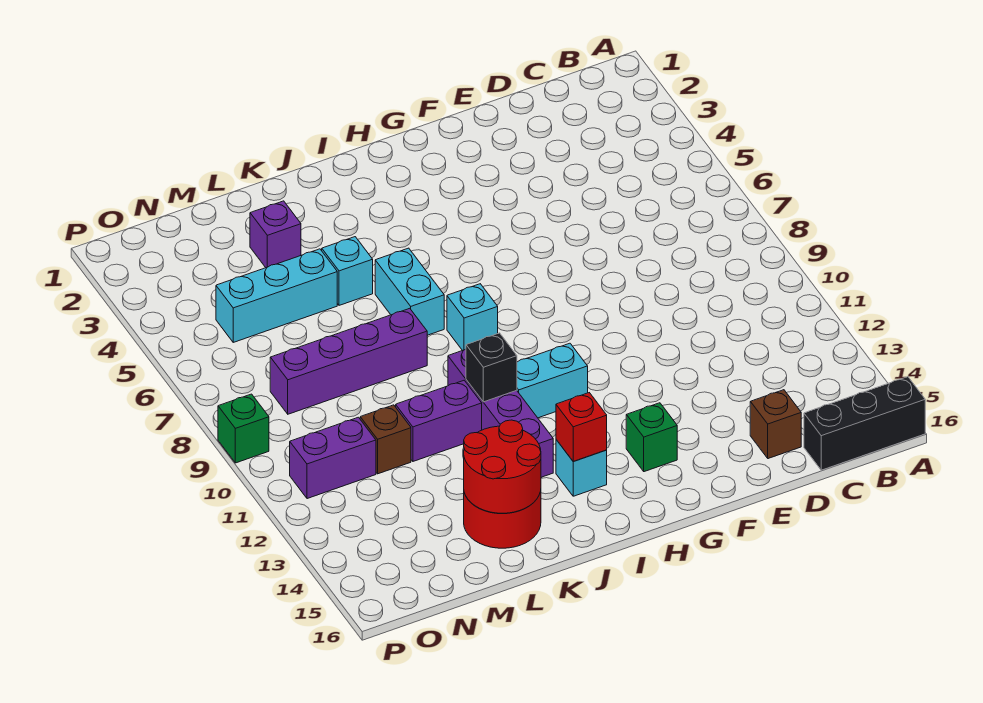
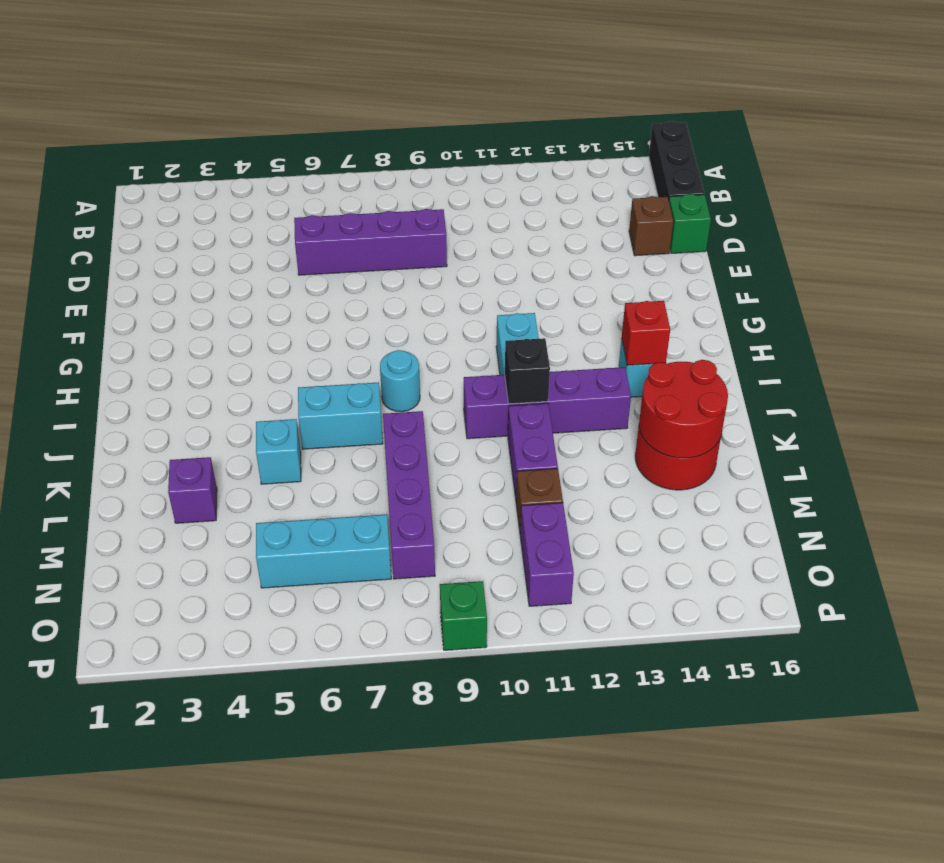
none -> purple 1x4 brick [294,209,447,275]
green 1x1 brick [626,403,677,472] -> green 1x1 brick moved to [669,194,711,253]
cyan 1x1 brick [447,284,498,351] -> cyan 1x1 round brick [380,350,420,412]
cyan 1x3 brick [216,249,337,342] -> cyan 1x3 brick turned to [256,514,391,588]

